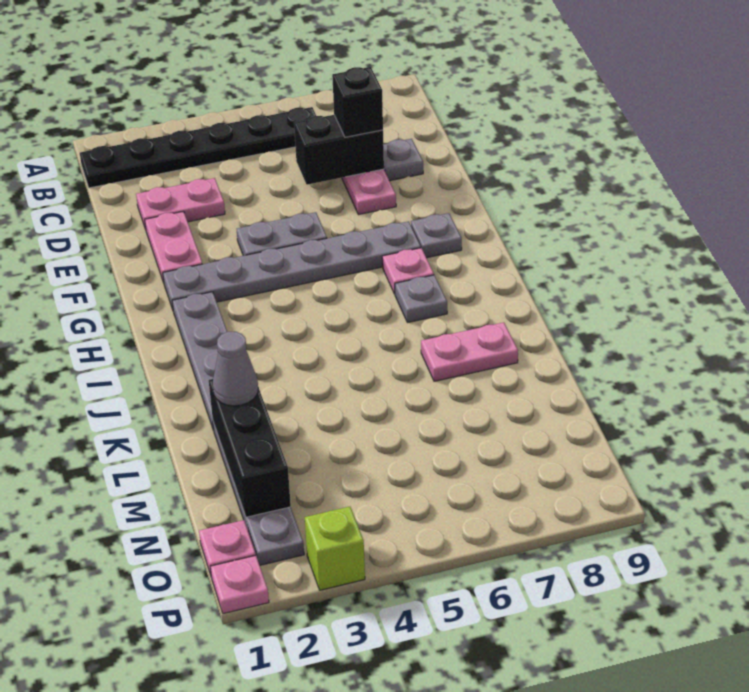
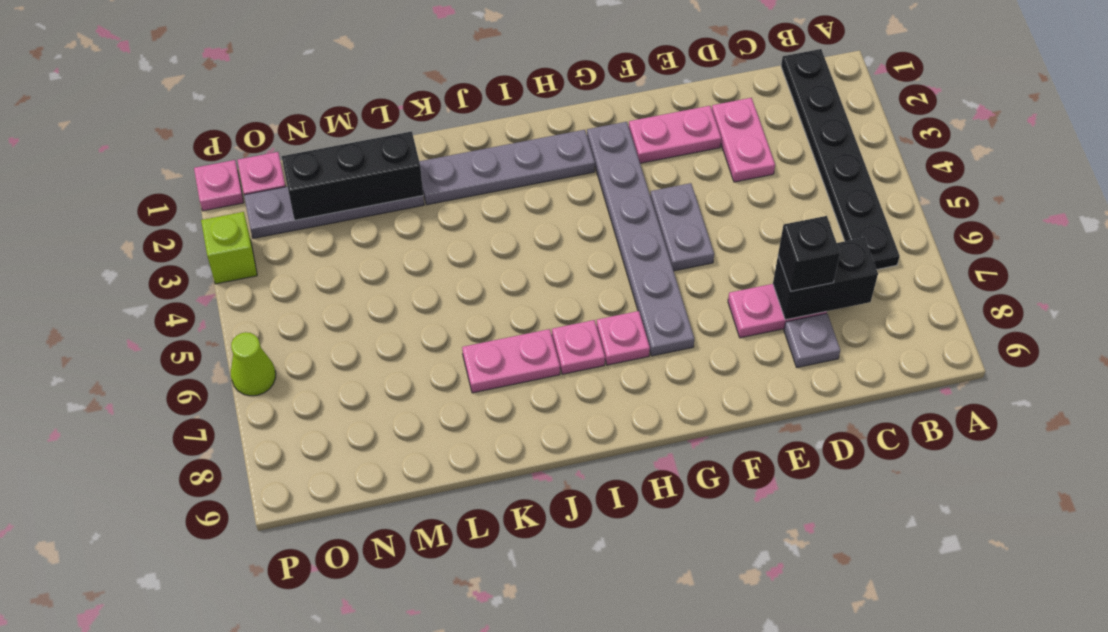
black 1x2 brick [294,115,384,185] -> black 1x2 brick turned to [773,238,878,320]
grey 1x1 plate [411,213,462,258] -> none
grey 1x1 plate [395,275,447,323] -> pink 1x1 plate [552,320,605,374]
pink 1x2 plate [421,322,518,381] -> pink 1x2 plate turned to [462,329,560,393]
grey 1x1 cone [213,332,258,406] -> none
none -> lime 1x1 cone [231,332,276,396]

